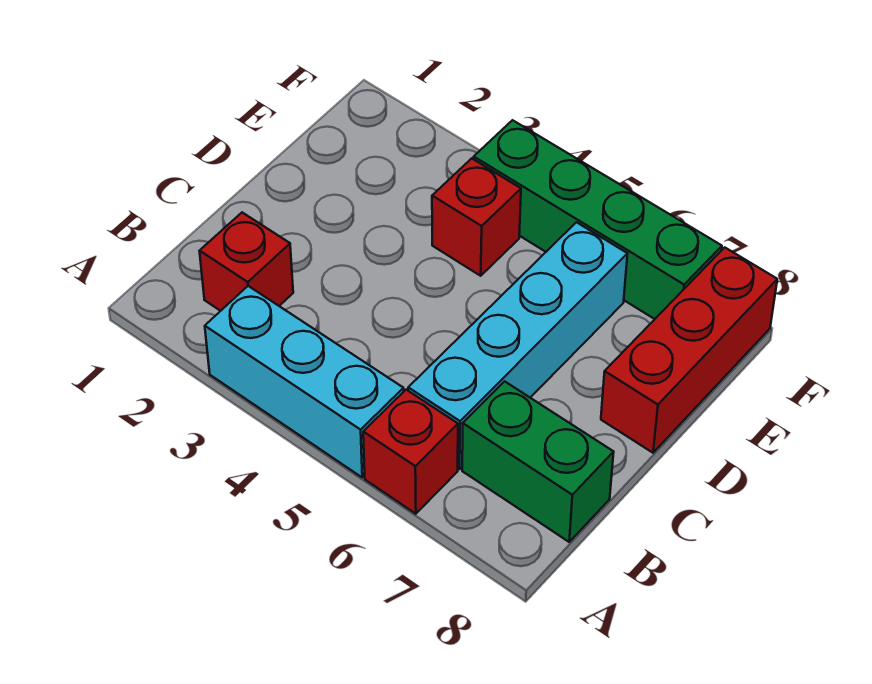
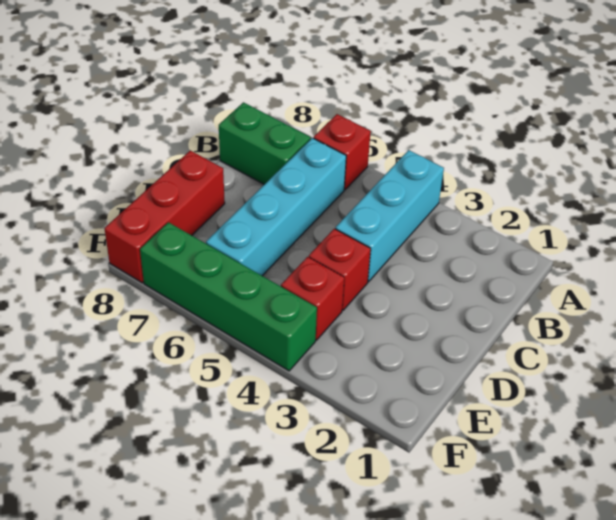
cyan 1x3 brick [205,286,404,477] -> cyan 1x3 brick turned to [335,150,444,282]
red 1x1 brick [200,213,293,311] -> red 1x1 brick moved to [309,229,371,310]

